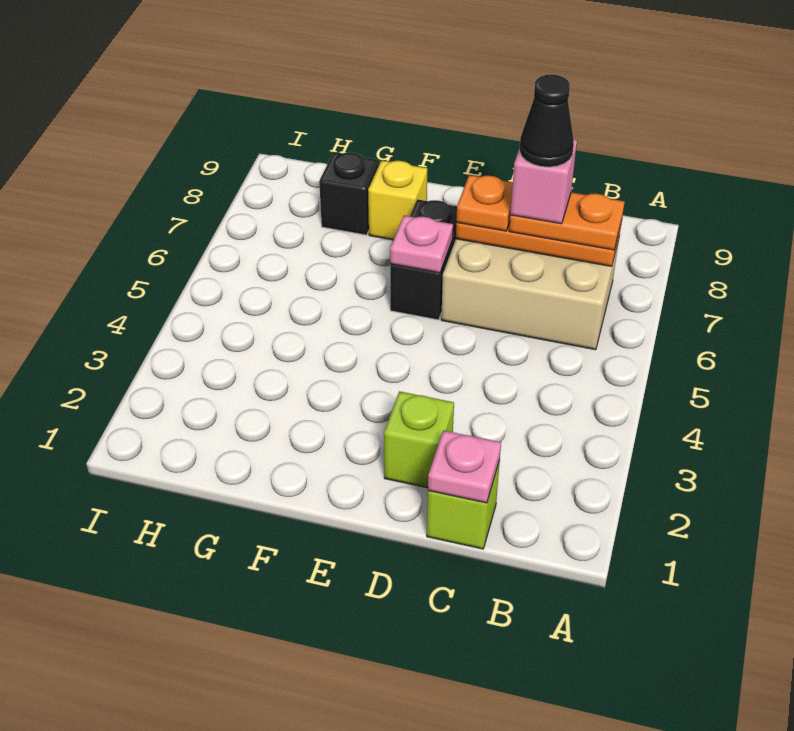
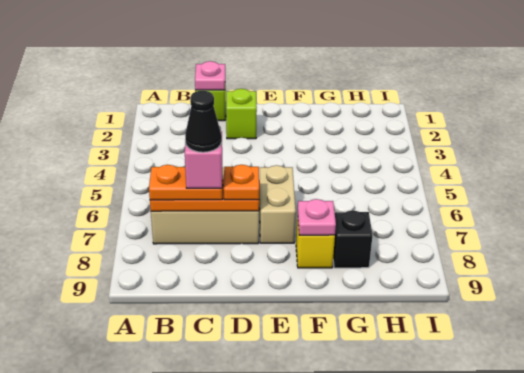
black 1x2 brick [390,199,457,320] -> tan 1x2 brick [259,165,296,243]
pink 1x1 plate [390,216,453,273] -> pink 1x1 plate moved to [298,199,336,235]

